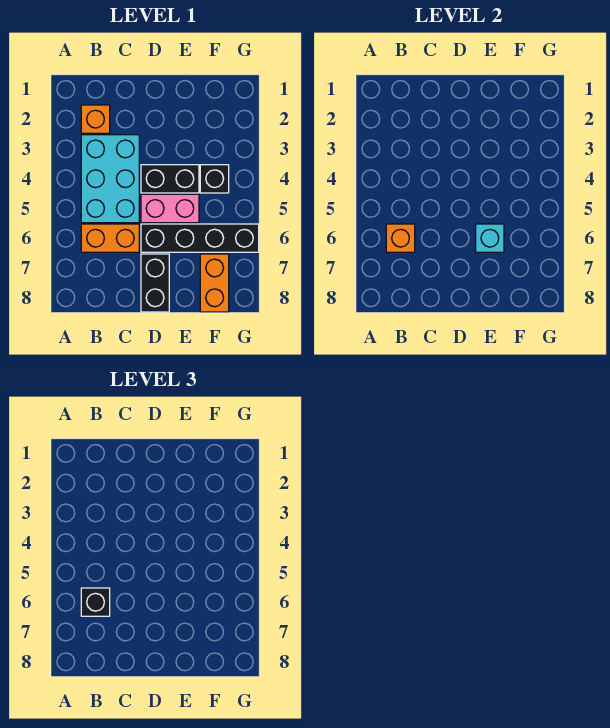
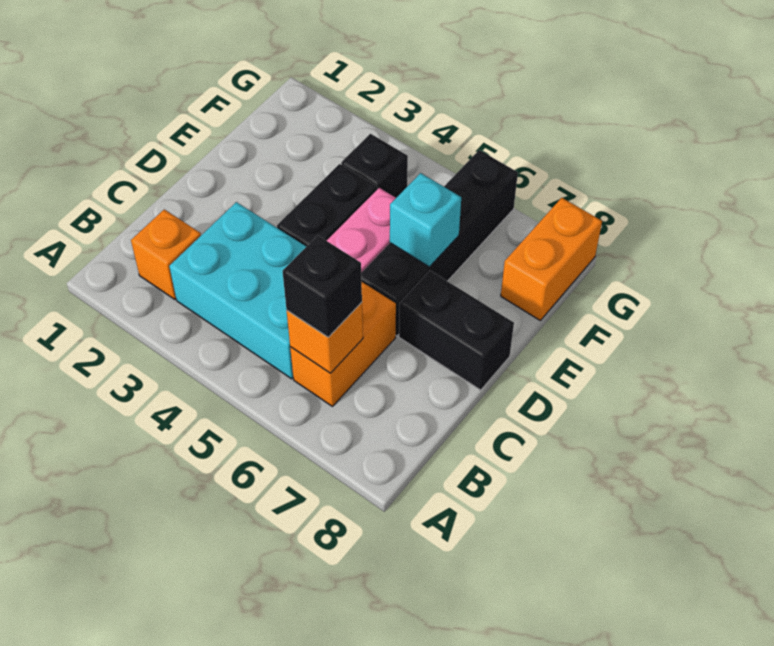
orange 1x2 brick [200,254,229,312] -> orange 1x2 brick turned to [501,198,602,320]

